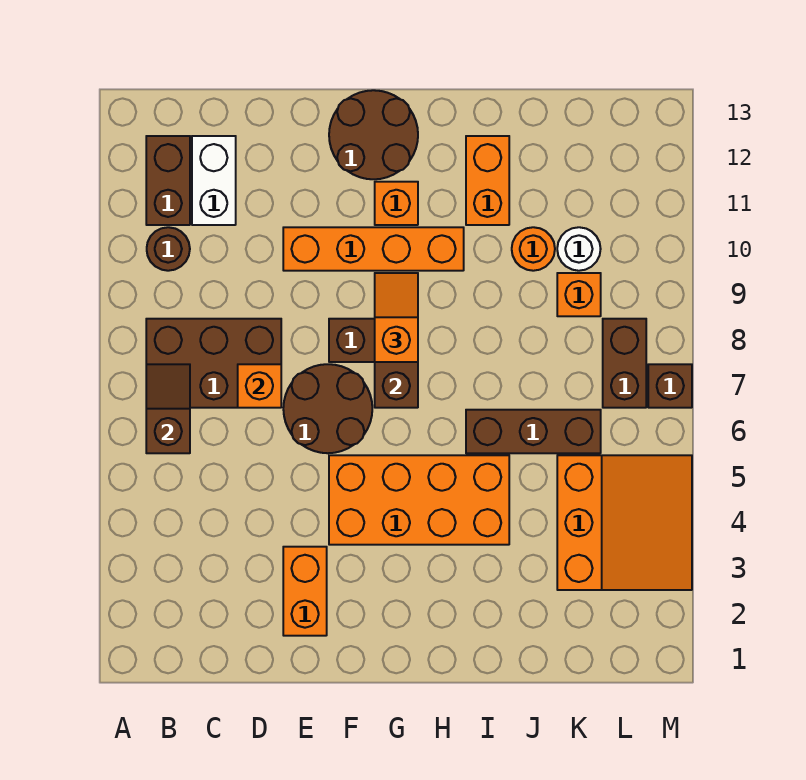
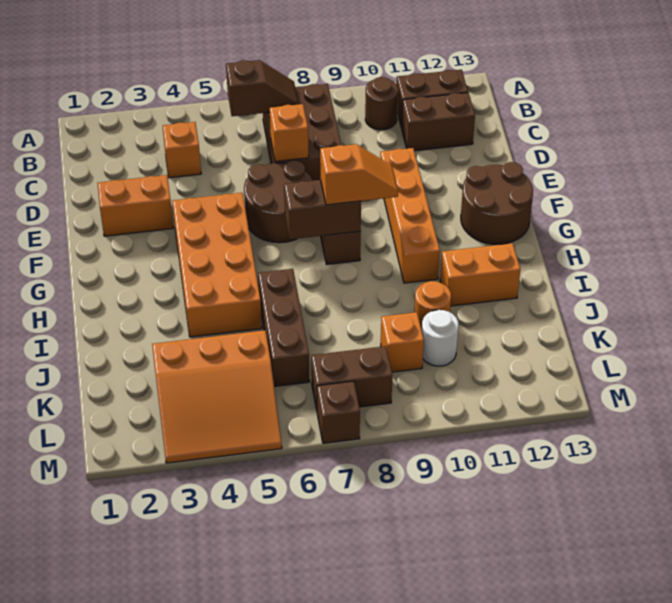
white 1x2 brick [192,136,236,225] -> brown 1x2 brick [402,93,475,151]
orange 1x1 brick [375,182,418,225] -> orange 1x1 brick moved to [163,122,201,178]

